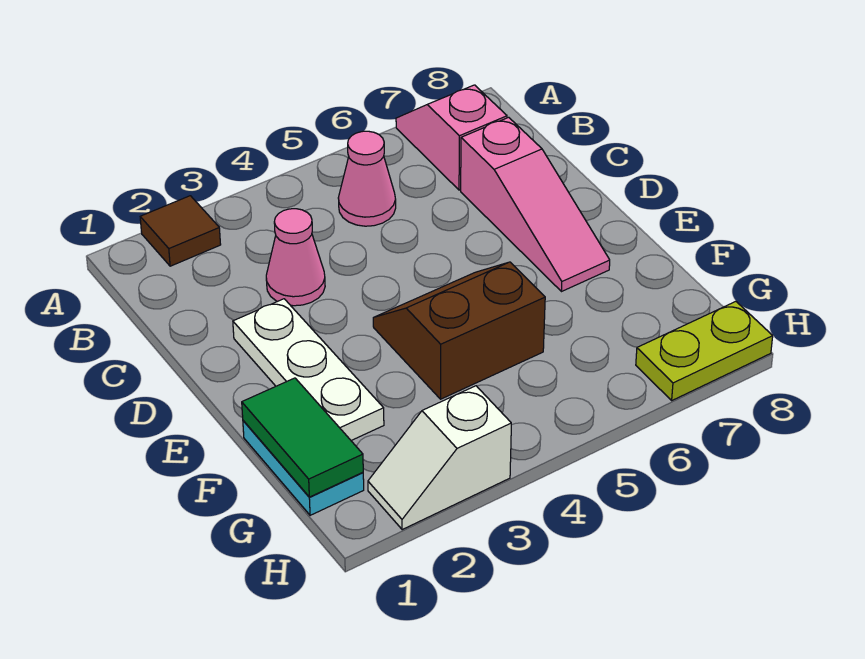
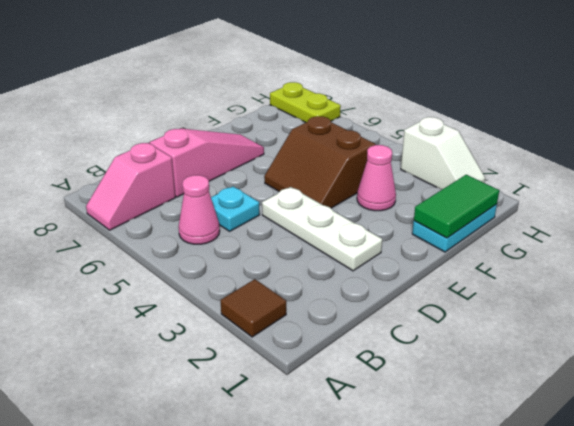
pink 1x1 cone [266,209,325,306] -> pink 1x1 cone moved to [357,145,396,211]
none -> cyan 1x1 plate [211,186,260,231]
white 1x3 plate [233,299,384,440] -> white 1x3 plate turned to [262,187,382,271]

